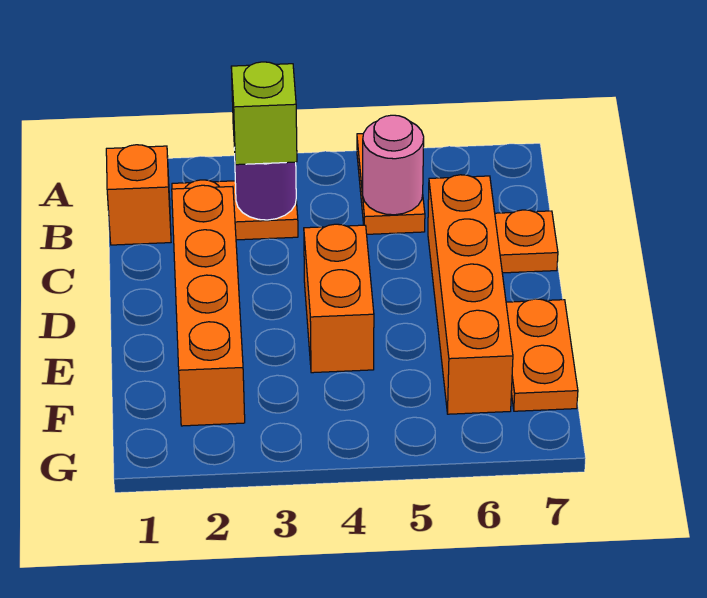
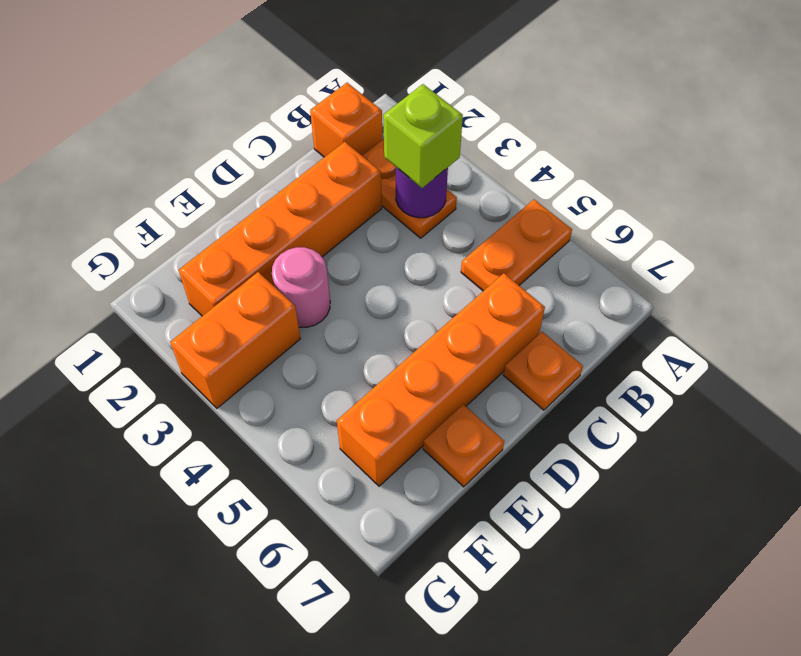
pink 1x1 round brick [363,115,424,215] -> pink 1x1 round brick moved to [272,247,330,327]
orange 1x2 brick [304,224,374,373] -> orange 1x2 brick moved to [170,272,300,408]
orange 1x2 plate [506,299,578,411] -> orange 1x1 plate [423,404,504,487]

